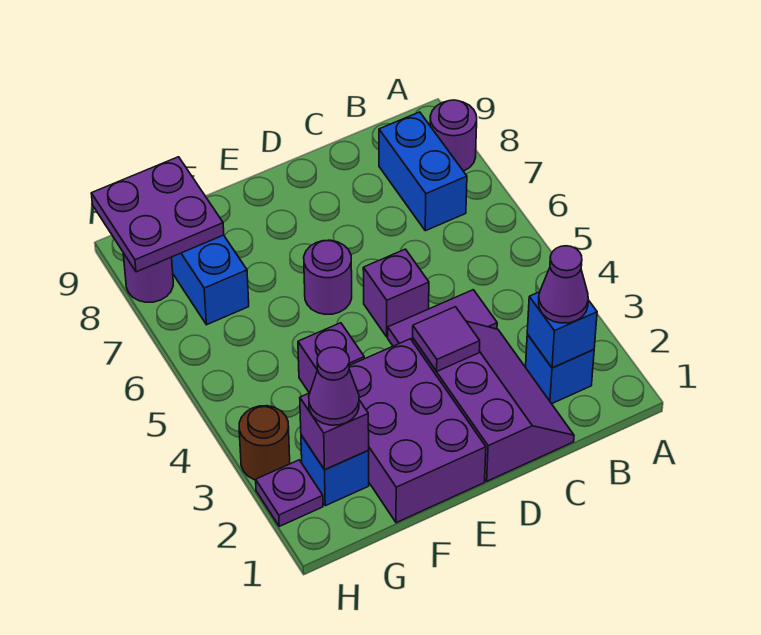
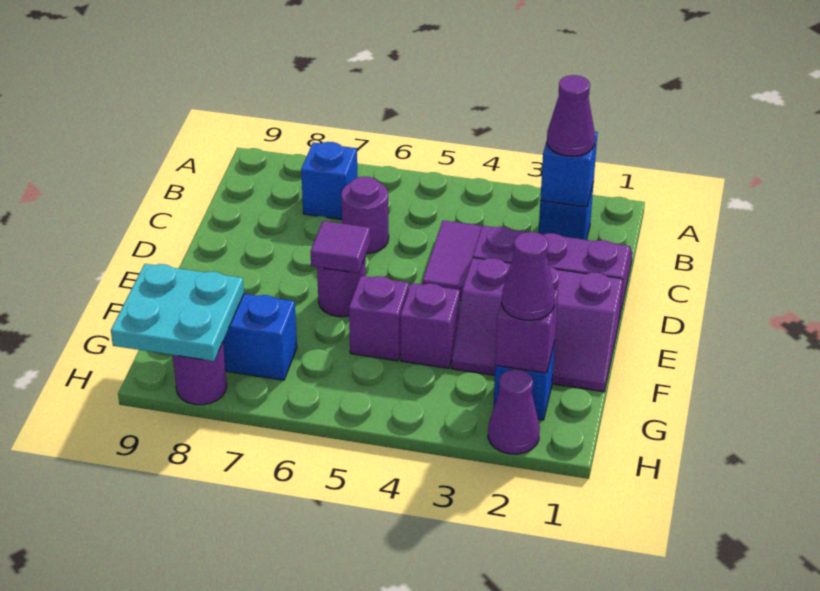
purple 1x1 round brick [430,100,477,171] -> purple 1x1 round brick moved to [341,177,389,254]
blue 1x2 brick [379,112,467,231] -> blue 1x1 brick [301,142,358,219]
purple 1x1 tile [413,307,480,371] -> purple 1x1 tile moved to [310,221,370,273]
purple 1x1 brick [363,249,429,337] -> purple 1x1 brick moved to [349,276,409,361]
purple 2x3 brick [349,339,486,523] -> purple 2x3 slope [452,258,623,392]
purple 2x2 plate [91,157,224,272] -> cyan 2x2 plate [111,264,244,361]
purple 1x1 plate [256,460,323,526] -> purple 1x1 cone [488,369,540,454]
brown 1x1 round brick [239,406,290,480] -> none

